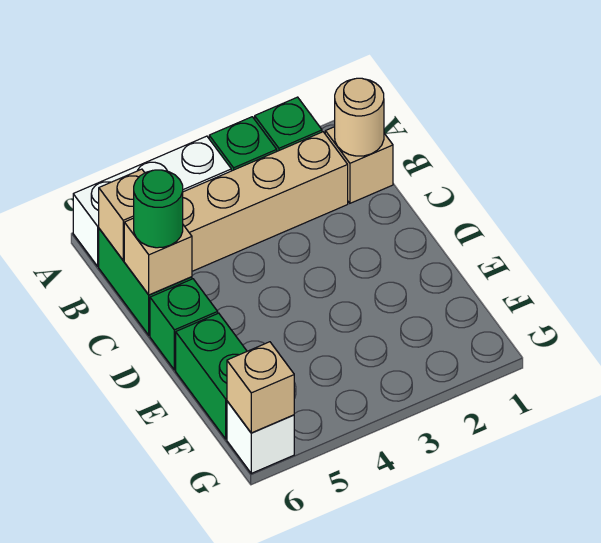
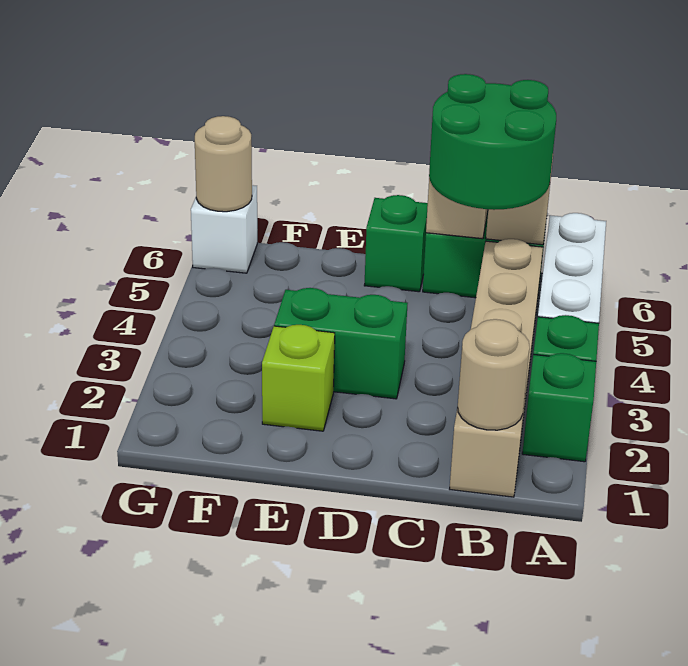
green 1x1 round brick [134,170,183,248] -> green 2x2 round brick [429,74,556,210]
none -> lime 1x1 brick [262,325,335,431]
green 1x2 brick [176,313,247,439] -> green 1x2 brick moved to [274,288,408,399]
tan 1x1 brick [227,342,294,433] -> tan 1x1 round brick [195,116,252,212]

